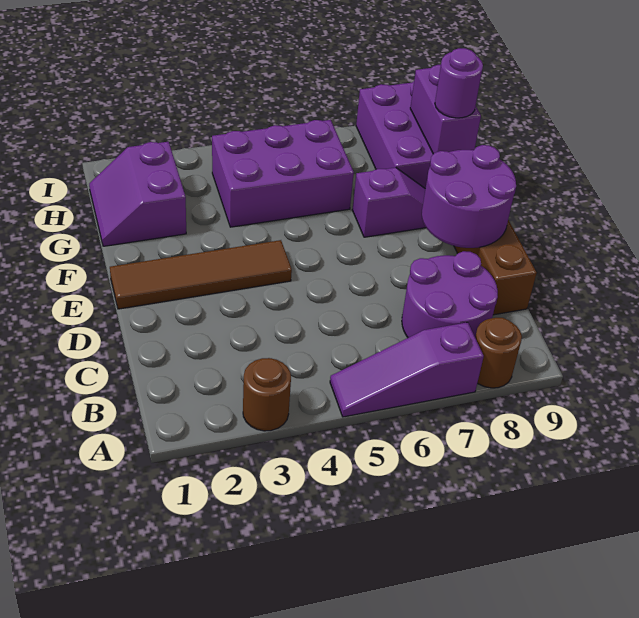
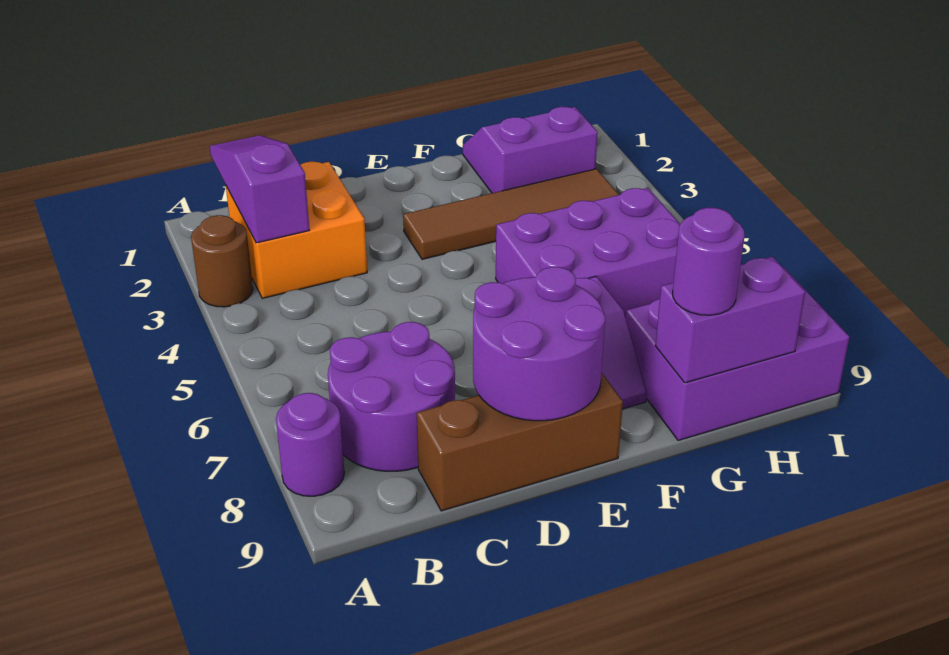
purple 1x3 slope [330,322,484,417] -> purple 1x3 slope moved to [210,135,309,243]
brown 1x1 round brick [475,318,522,388] -> purple 1x1 round brick [276,393,344,496]
none -> orange 2x2 brick [226,162,367,298]
brown 1x4 tile [110,240,292,309] -> brown 1x4 tile turned to [403,169,619,259]
purple 2x3 brick [212,120,354,227] -> purple 2x3 brick turned to [496,188,680,318]

